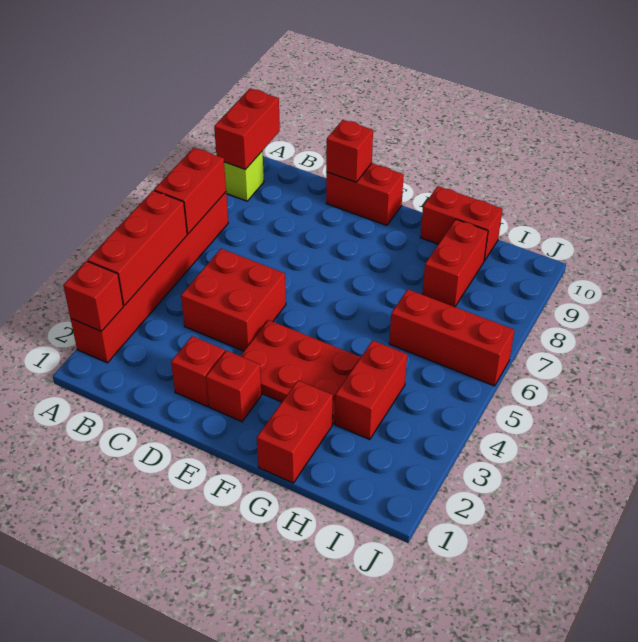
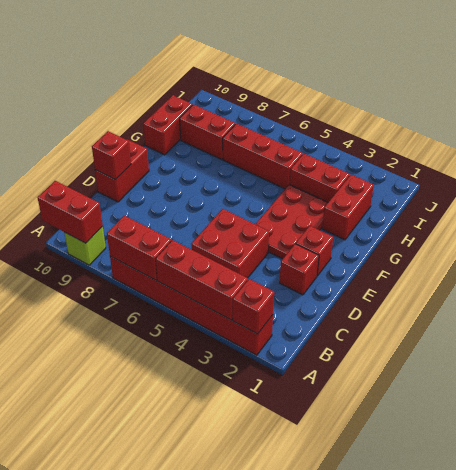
red 1x2 brick [257,380,333,483] -> red 1x2 brick turned to [322,175,374,240]
red 1x3 brick [389,289,515,386] -> red 1x3 brick turned to [223,124,303,189]

